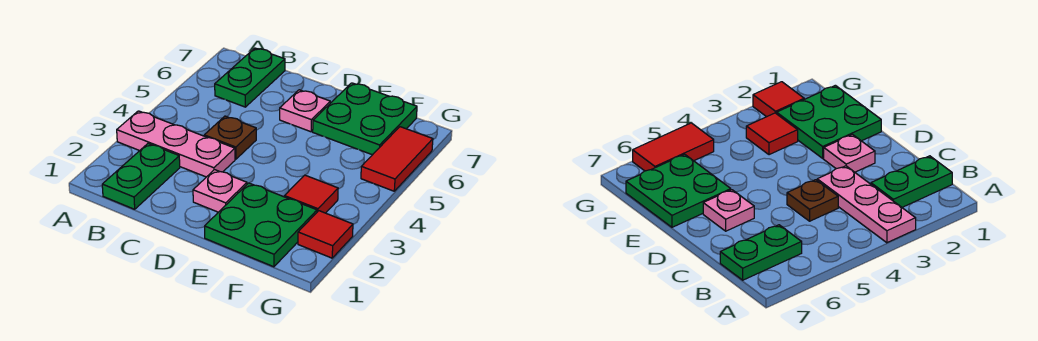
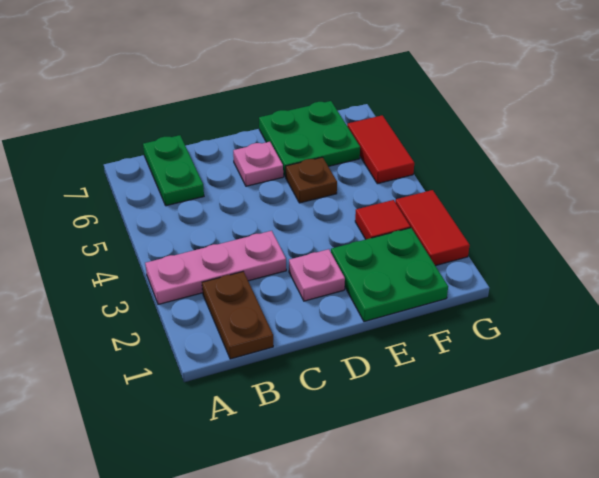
green 1x2 plate [102,144,180,209] -> brown 1x2 plate [202,271,273,359]
brown 1x1 plate [204,116,256,159] -> brown 1x1 plate moved to [286,157,337,203]
red 1x1 tile [298,211,353,258] -> red 1x2 tile [395,190,470,266]

